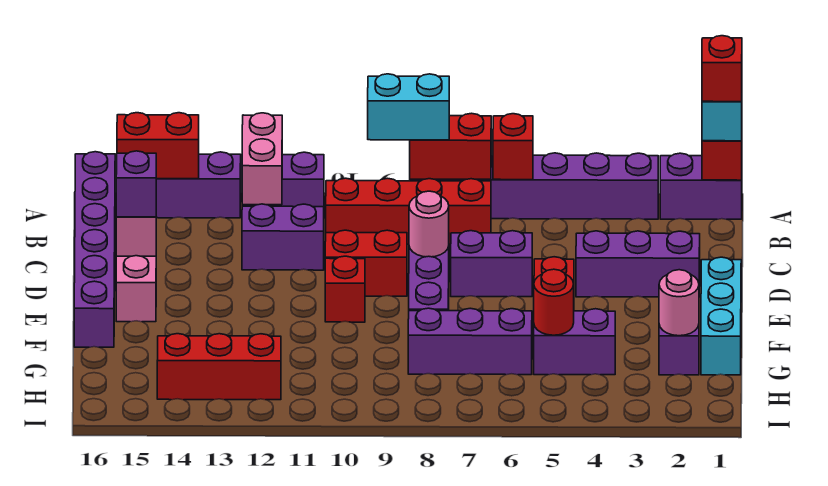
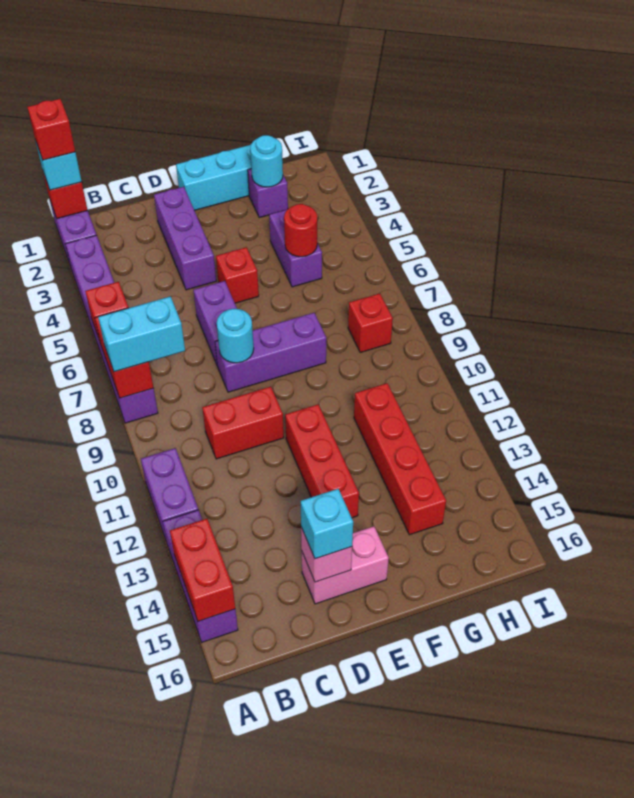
cyan 1x2 brick [368,74,449,140] -> cyan 1x2 brick turned to [98,296,185,372]
pink 1x2 brick [242,113,282,205] -> none
purple 1x6 brick [74,152,115,347] -> none
red 1x4 brick [326,178,491,245] -> red 1x4 brick moved to [354,383,446,535]
purple 1x2 brick [242,204,324,270] -> none
pink 1x1 round brick [409,191,449,257] -> cyan 1x1 round brick [217,309,254,363]
red 1x2 brick [325,230,407,296] -> red 1x2 brick turned to [202,387,284,459]
purple 1x1 brick [116,151,156,217] -> cyan 1x1 brick [301,489,353,559]
red 1x1 brick [325,256,365,322] -> red 1x1 brick moved to [348,293,393,352]
pink 1x1 round brick [659,270,699,336] -> cyan 1x1 round brick [250,135,283,187]
purple 1x3 brick [408,308,532,375] -> none
red 1x3 brick [157,334,281,400] -> red 1x3 brick moved to [285,404,359,518]

